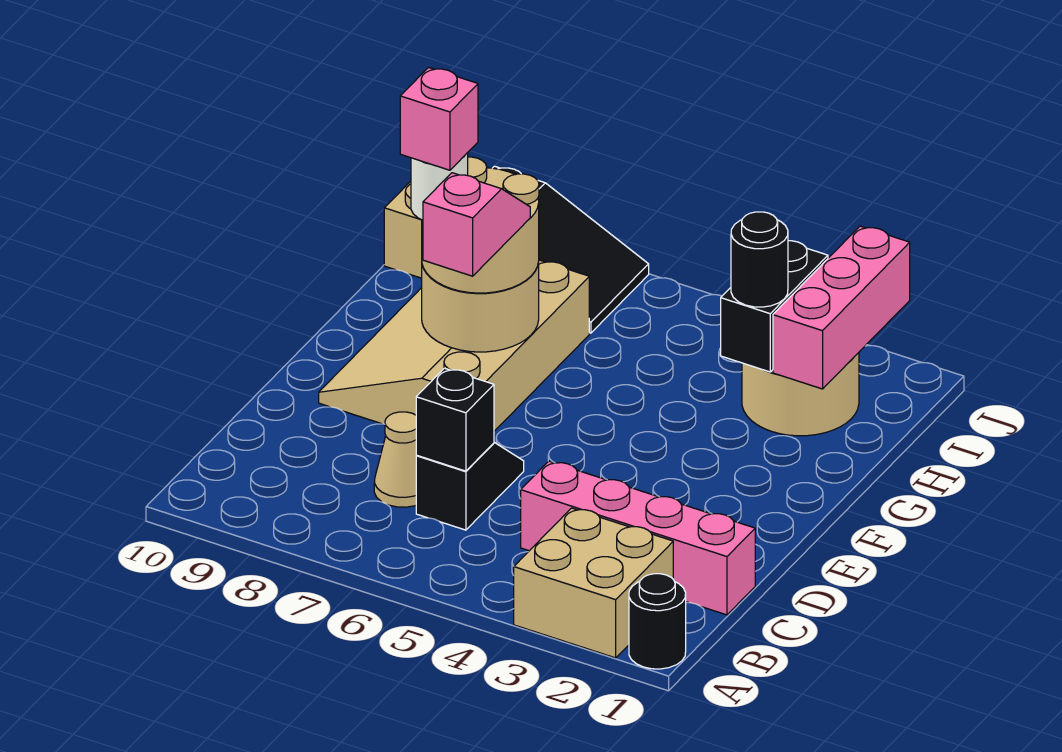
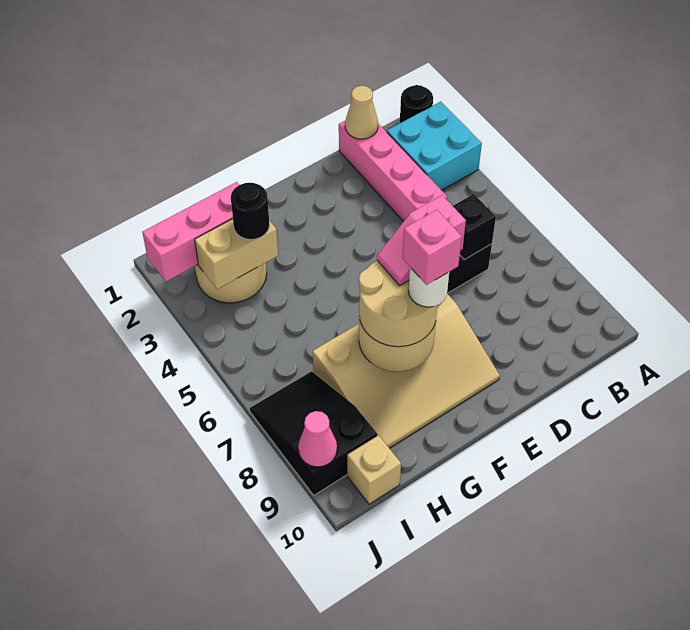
tan 2x2 brick [514,508,673,658] -> cyan 2x2 brick [387,102,482,190]
tan 1x1 cone [374,412,416,507] -> tan 1x1 cone moved to [345,86,378,139]
black 1x2 brick [721,241,828,372] -> tan 1x2 brick [195,219,278,289]
none -> pink 1x1 cone [298,411,337,467]

